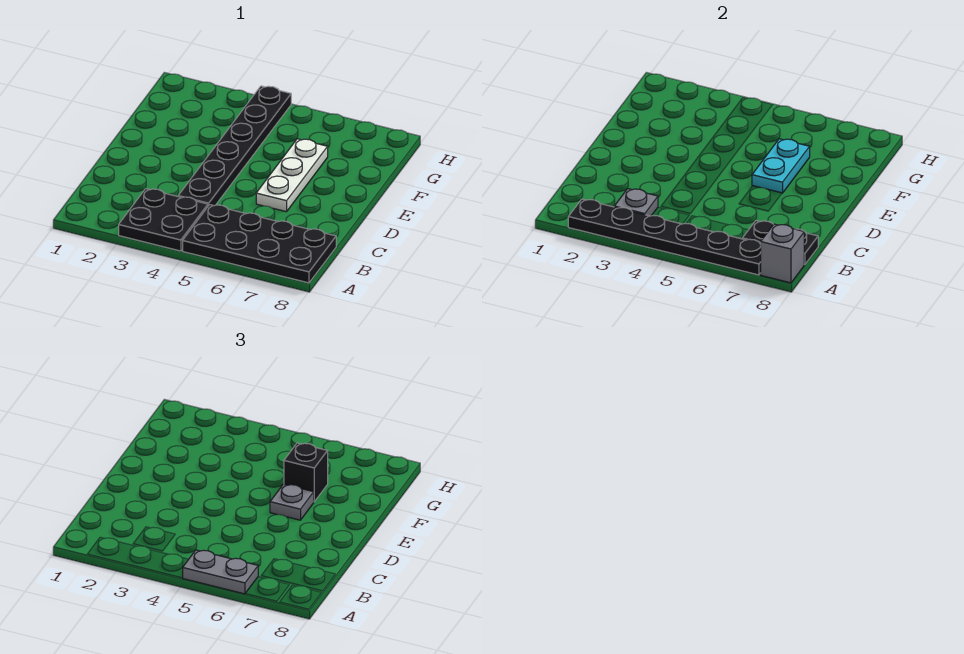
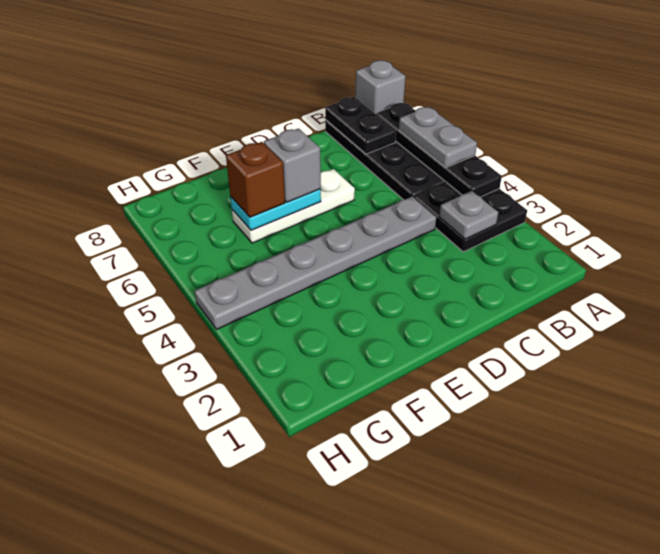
black 1x6 plate [568,199,761,275] -> black 1x4 plate [376,103,502,197]
black 1x6 plate [178,86,291,206] -> grey 1x6 plate [195,197,436,330]
grey 1x1 plate [270,484,314,520] -> grey 1x1 brick [264,129,321,202]
black 1x1 brick [284,443,328,502] -> brown 1x1 brick [226,142,285,217]

